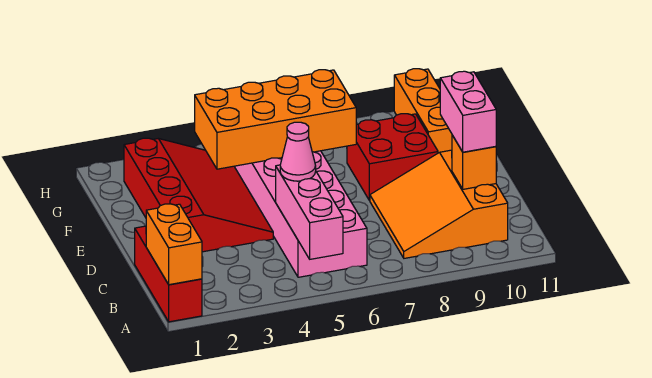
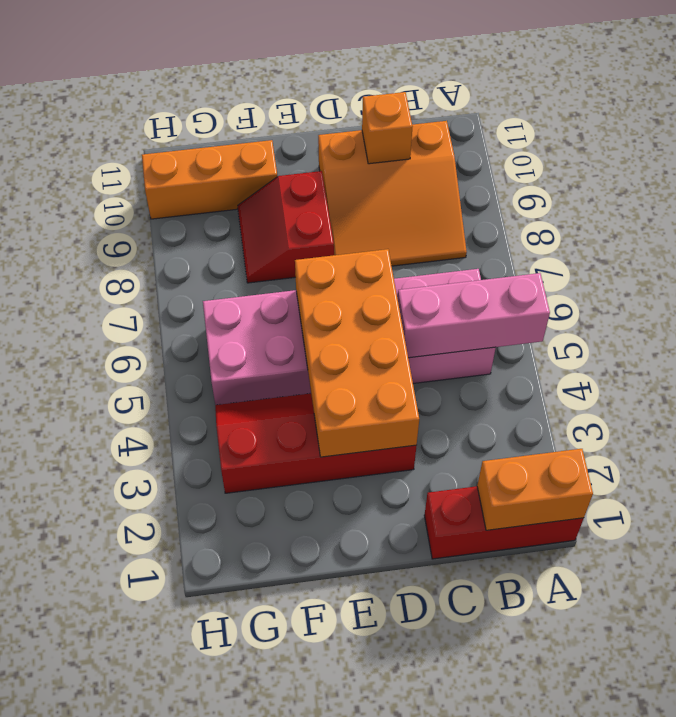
pink 1x1 cone [280,122,316,181] -> none
pink 1x2 brick [440,71,496,152] -> none
red 3x4 slope [124,138,273,252] -> red 2x4 slope [215,393,417,493]
red 2x2 brick [347,114,438,201] -> red 2x2 slope [238,171,334,283]
orange 2x4 brick [195,70,356,169] -> orange 2x4 brick moved to [295,249,419,457]

